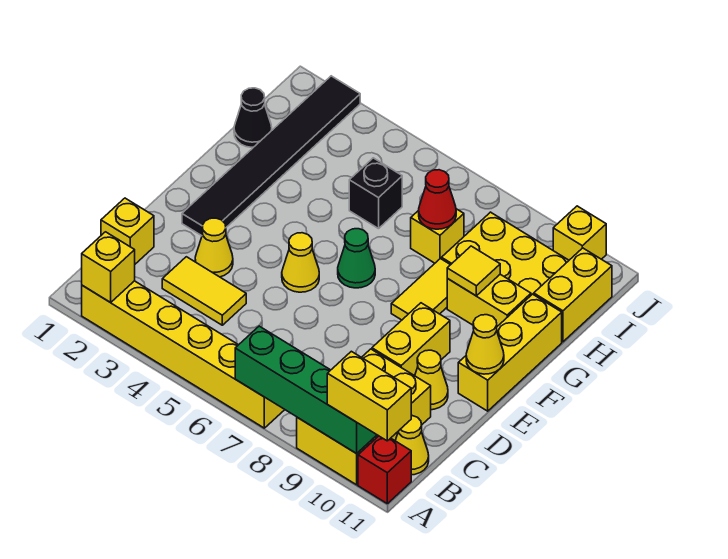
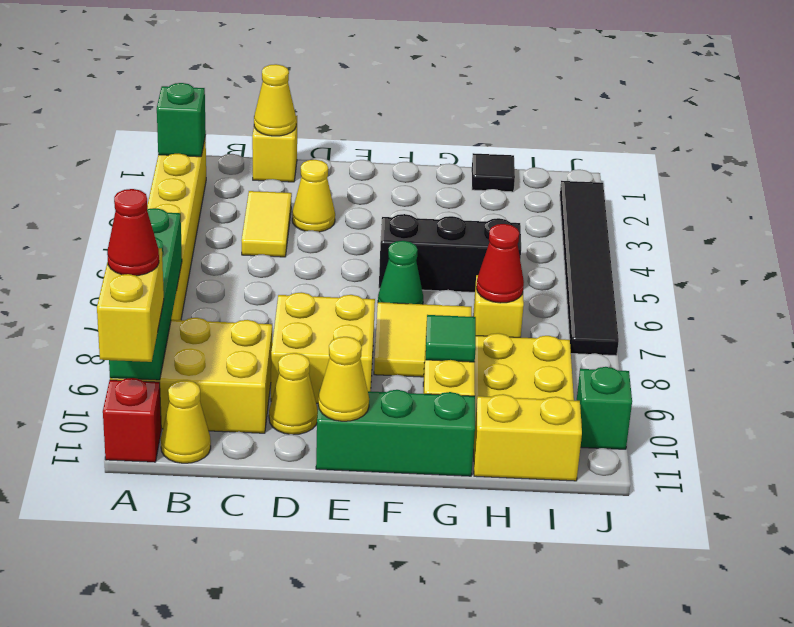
yellow 1x1 brick [82,232,135,303] -> green 1x1 brick [157,83,206,157]
none -> red 1x1 cone [107,189,159,276]
yellow 1x2 brick [372,303,450,376] -> yellow 2x2 brick [271,292,375,403]
black 1x6 tile [182,76,360,236] -> black 1x6 tile turned to [560,181,619,356]
yellow 1x1 cone [282,233,319,292] -> yellow 1x1 cone moved to [254,64,296,136]
yellow 1x3 brick [458,294,562,411] -> green 1x3 brick [316,390,475,476]
yellow 1x2 tile [391,259,450,320] -> yellow 2x2 tile [374,302,472,377]
yellow 1x1 tile [447,246,500,296] -> green 1x1 tile [426,315,476,362]
black 1x1 cone [234,88,272,147] -> black 1x1 tile [472,153,515,192]
black 1x1 brick [349,158,402,229] -> black 1x3 brick [379,214,521,292]
yellow 1x1 brick [553,206,606,260] -> green 1x1 brick [577,367,632,449]

